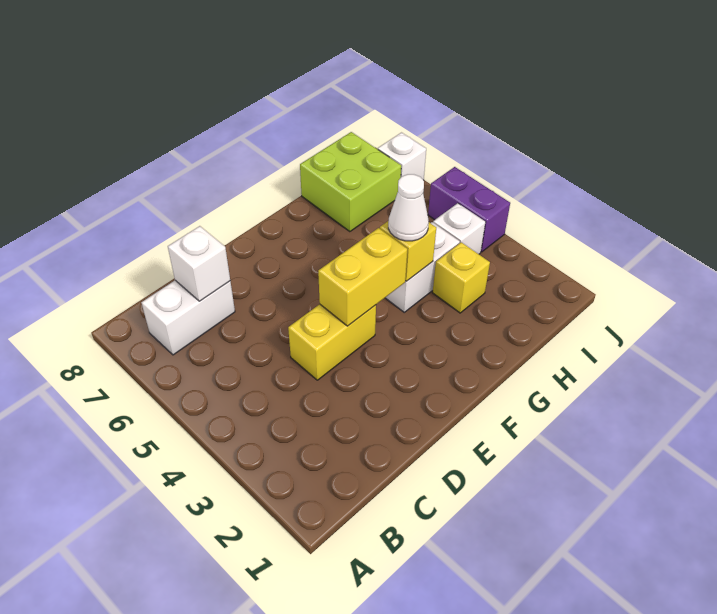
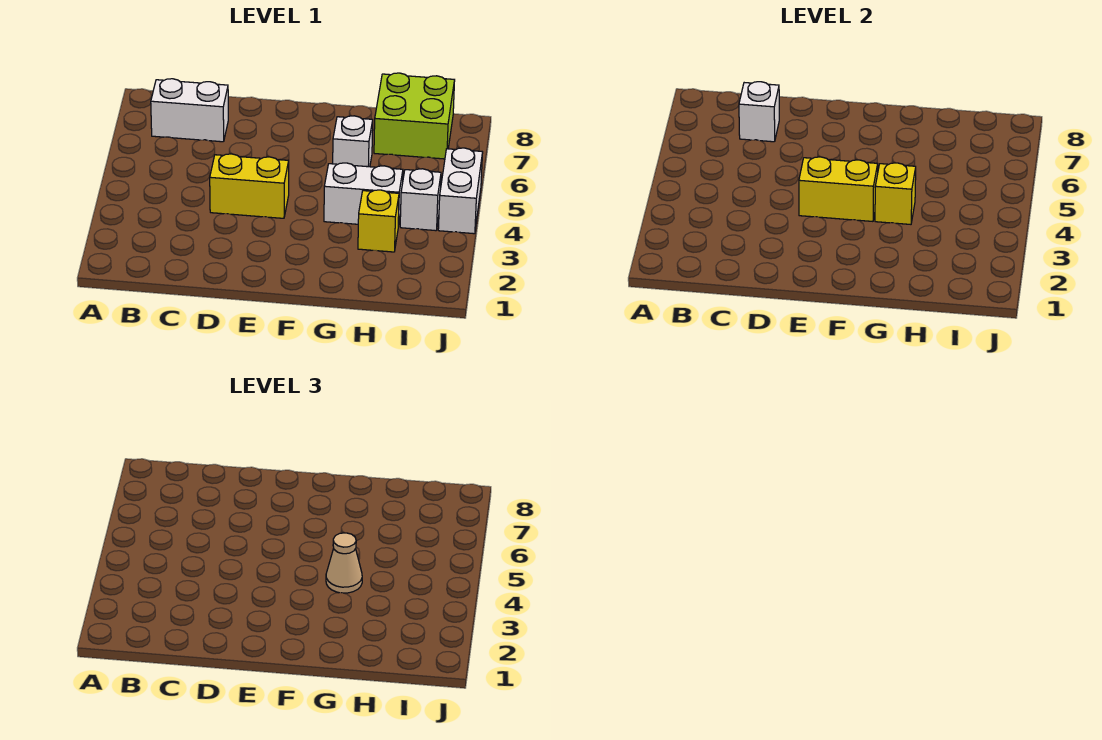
white 1x1 cone [388,174,429,241] -> tan 1x1 cone [326,533,362,593]
purple 1x2 brick [428,167,510,252] -> white 1x2 brick [438,148,483,234]
white 1x1 brick [378,133,426,180] -> white 1x1 brick moved to [333,116,373,167]

